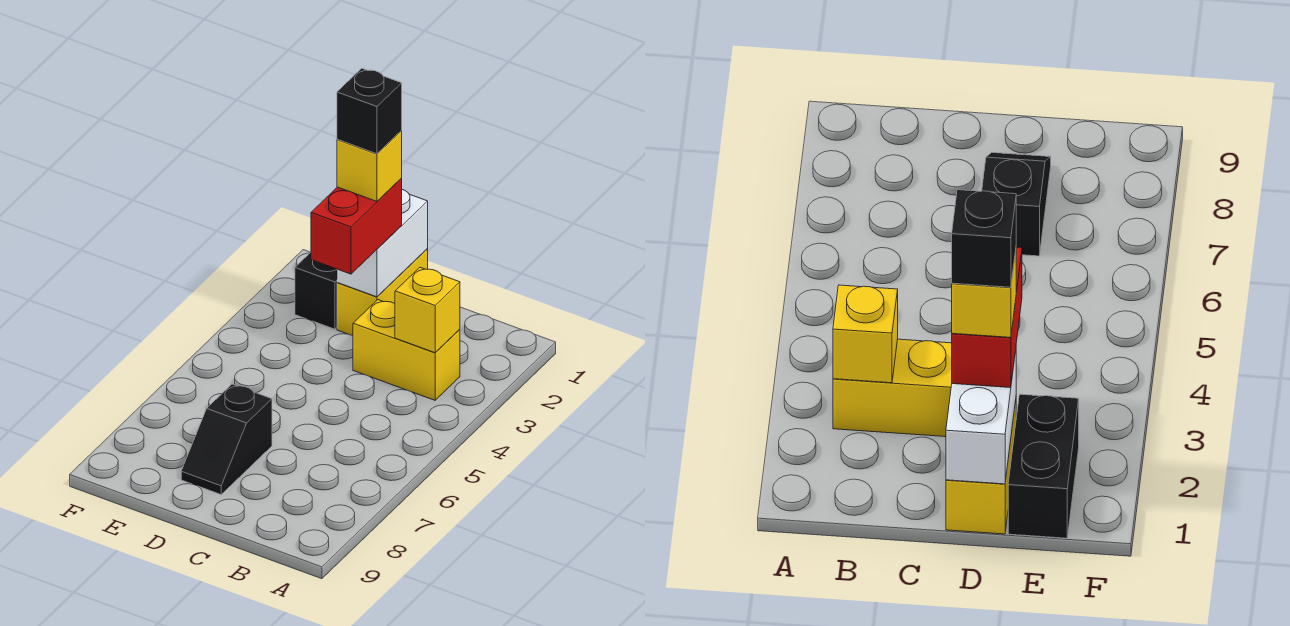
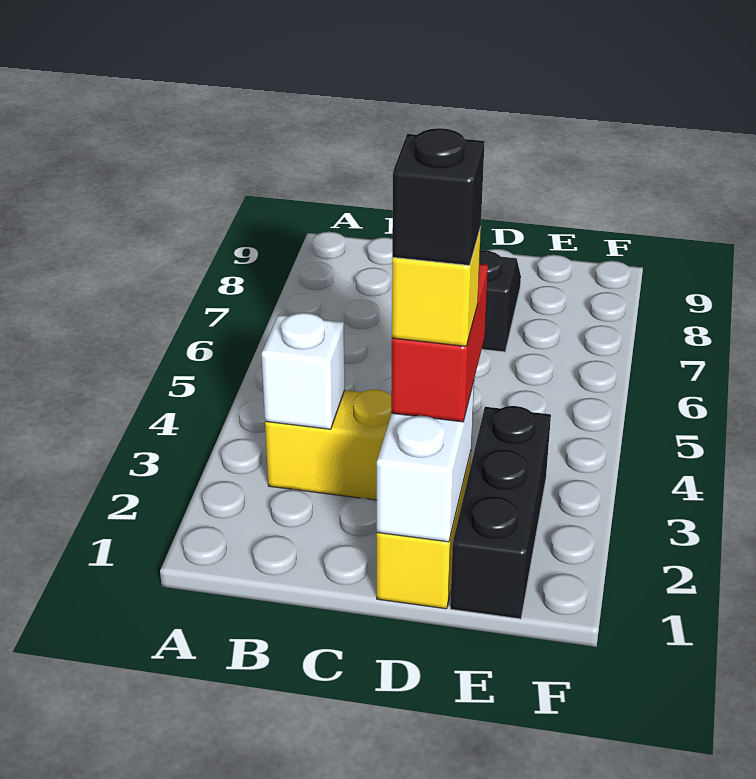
yellow 1x1 brick [395,267,460,353] -> white 1x1 brick [262,313,345,429]
black 1x2 brick [295,252,337,329] -> black 1x3 brick [450,406,551,619]

